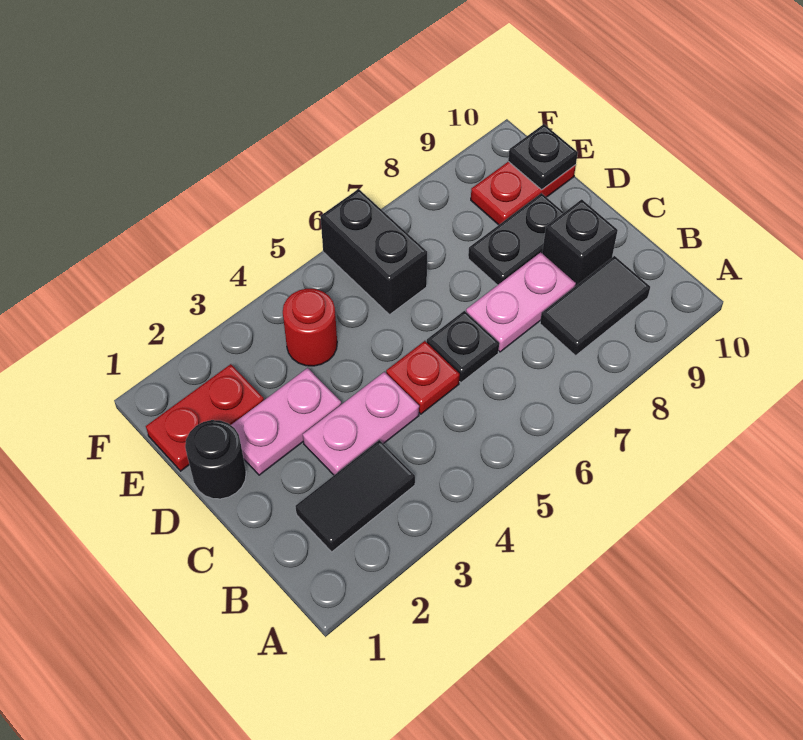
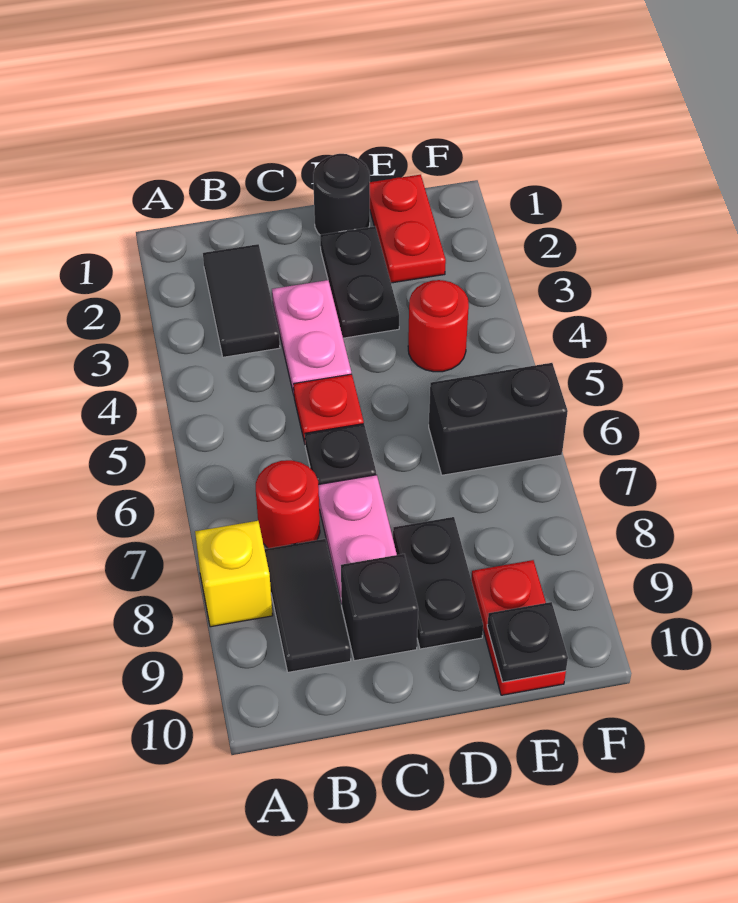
none -> yellow 1x1 brick [195,521,273,627]
none -> red 1x1 round brick [256,460,320,548]
pink 1x2 plate [231,368,341,475] -> black 1x2 plate [320,226,399,338]

